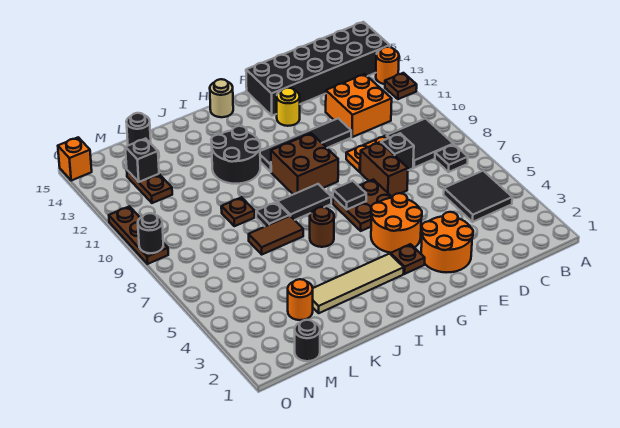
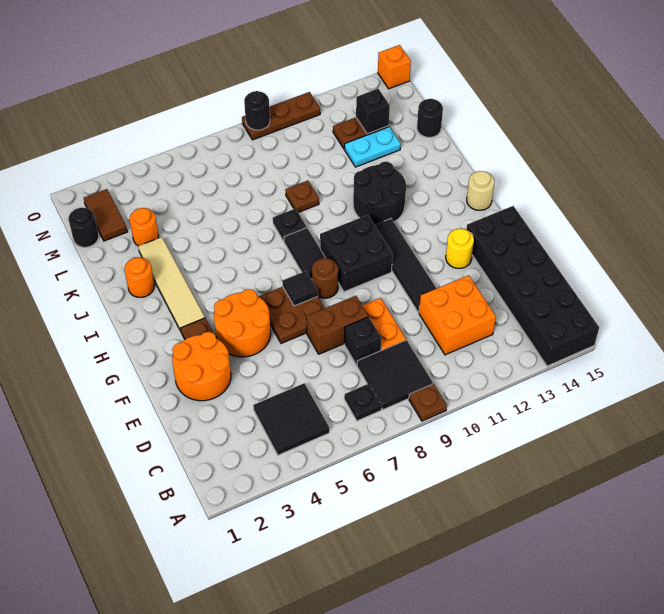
brown 1x1 plate [385,73,417,99] -> brown 1x1 plate moved to [409,384,447,421]
orange 1x1 round brick [376,47,399,84] -> orange 1x1 round brick moved to [124,257,154,297]
brown 2x2 brick [271,133,338,194] -> black 2x2 brick [320,215,392,292]
brown 1x1 round brick [310,207,334,247] -> brown 1x1 round brick moved to [312,258,338,298]
brown 1x2 tile [249,216,303,254] -> brown 1x2 tile moved to [84,189,127,241]
none -> cyan 1x2 plate [344,127,401,167]

